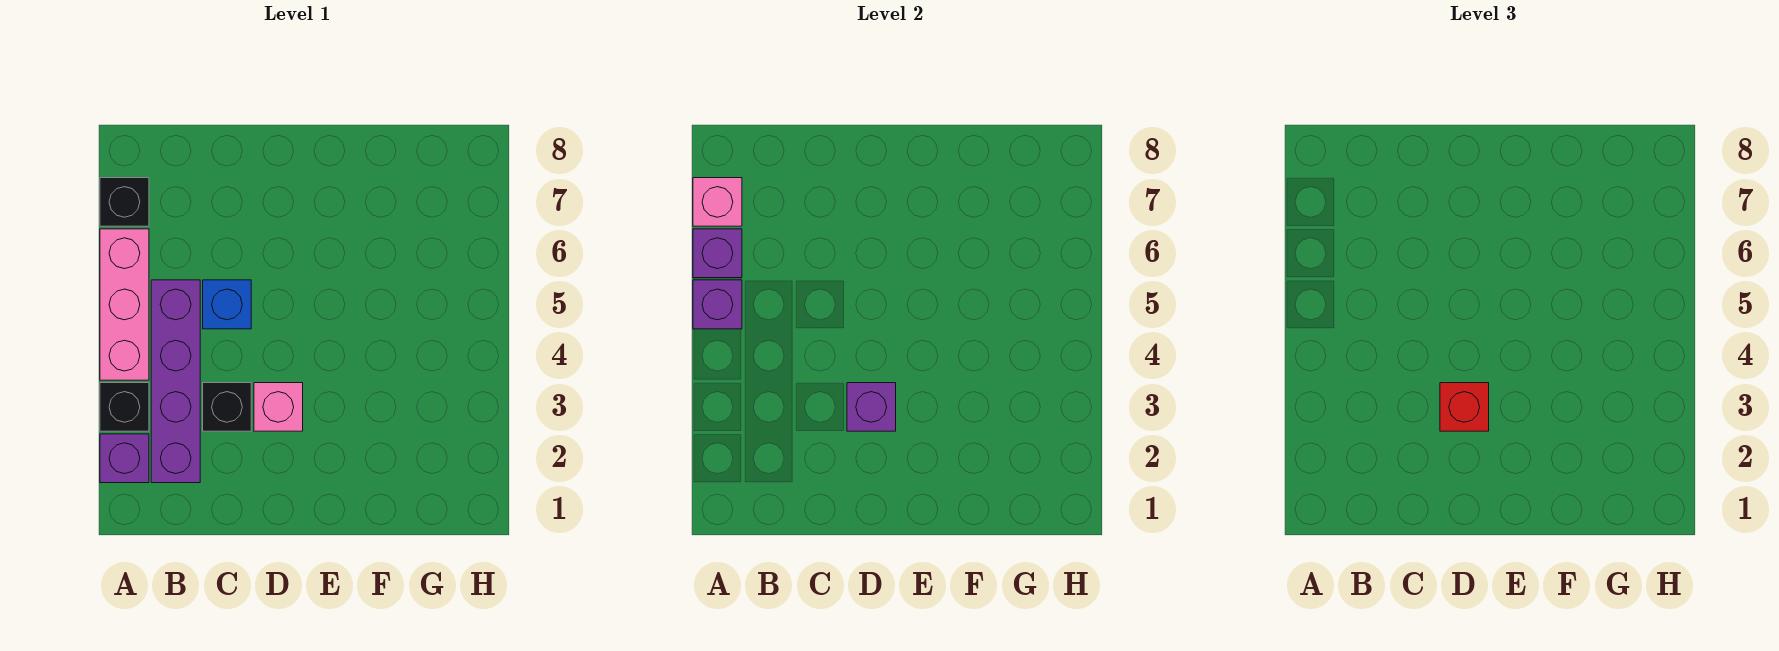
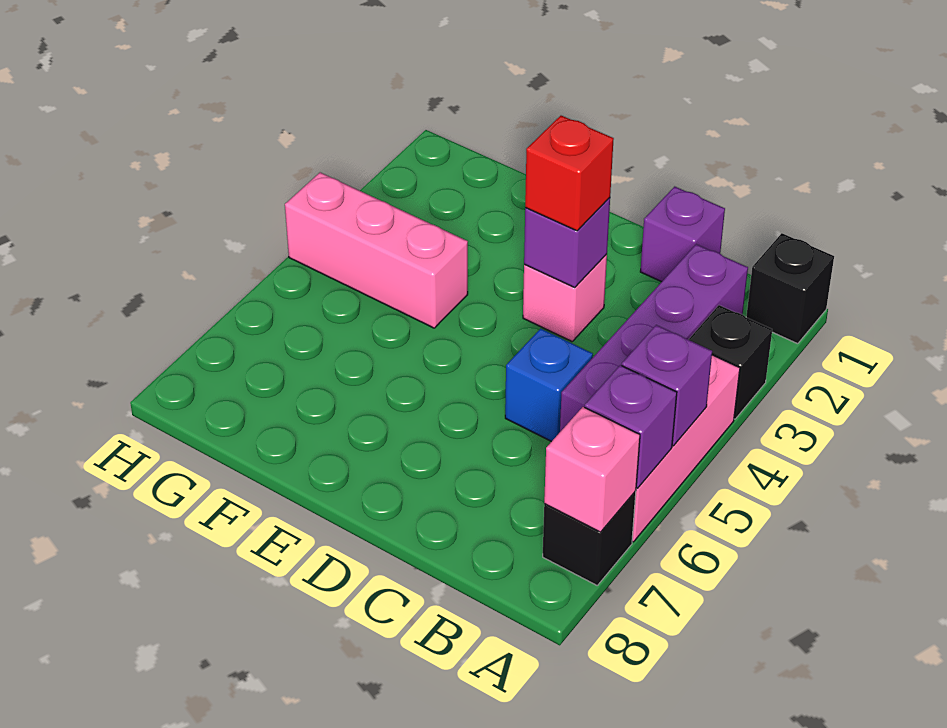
purple 1x1 brick [100,434,149,483] -> purple 1x1 brick moved to [640,187,725,282]
black 1x1 brick [203,383,251,431] -> black 1x1 brick moved to [746,233,834,344]
none -> pink 1x3 brick [285,172,468,328]

